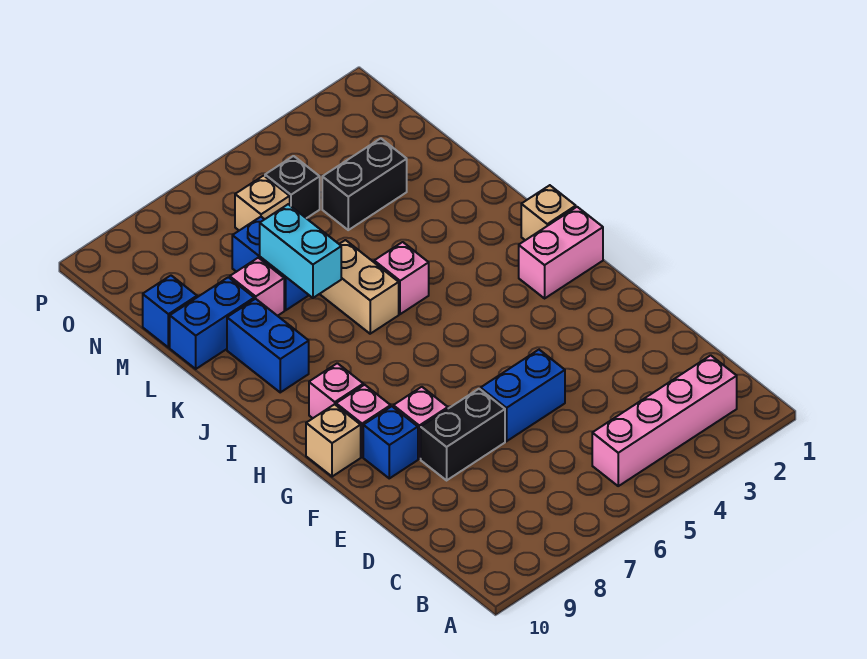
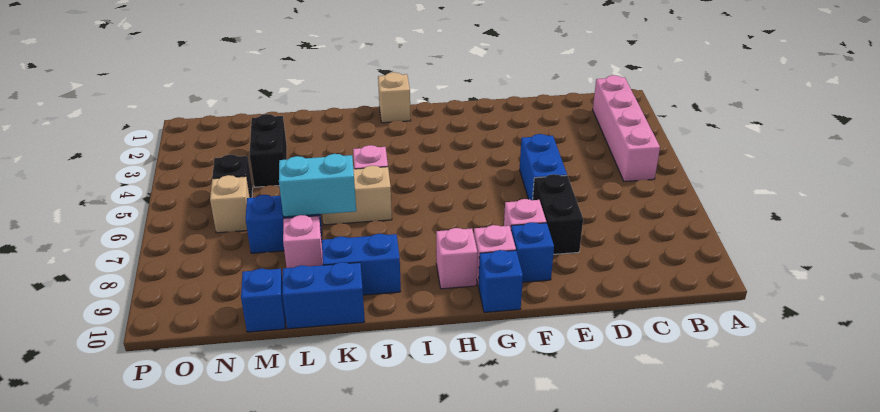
tan 1x1 brick [306,404,361,477] -> blue 1x1 brick [478,250,523,312]
pink 1x2 brick [519,207,603,298] -> none
blue 1x2 brick [170,277,254,369] -> blue 1x2 brick turned to [282,262,365,329]

